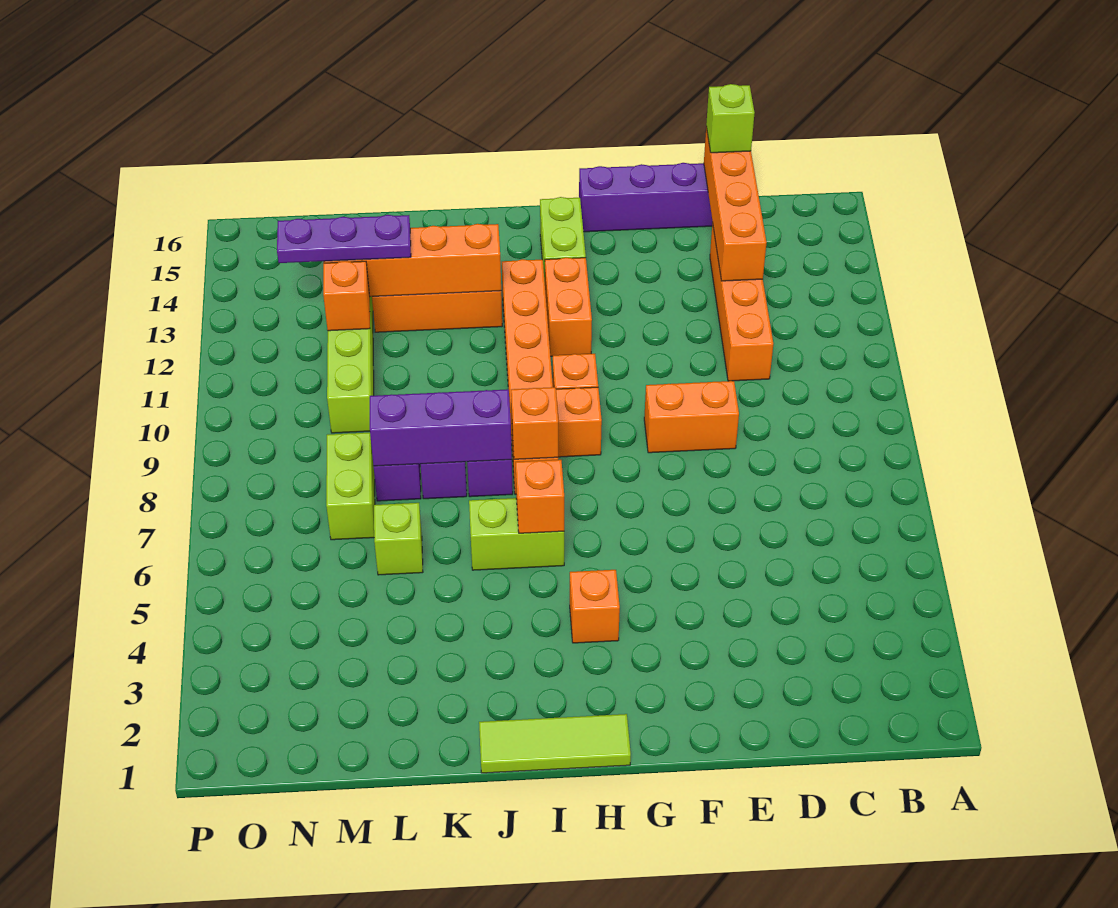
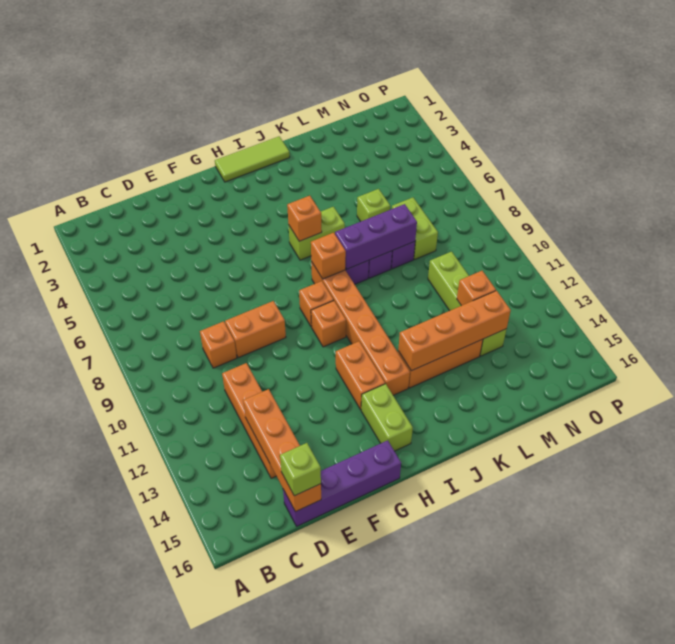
orange 1x1 brick [570,570,620,643] -> orange 1x1 brick moved to [200,321,237,368]
purple 1x3 plate [277,215,411,263] -> none

